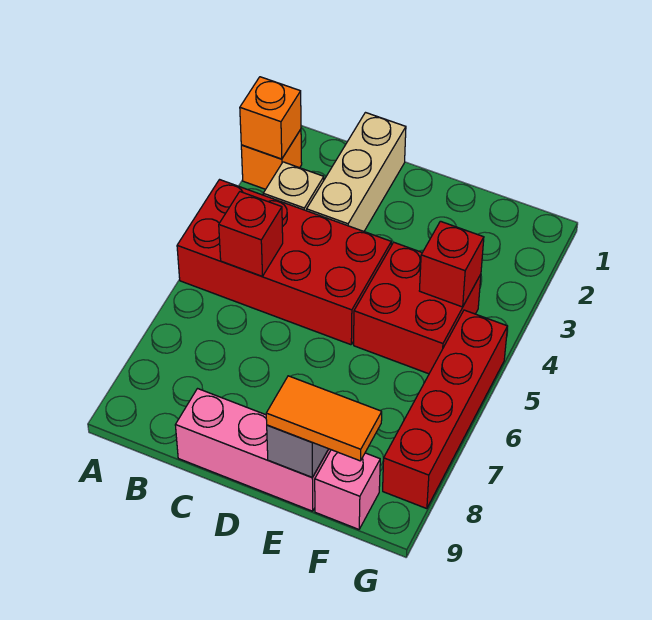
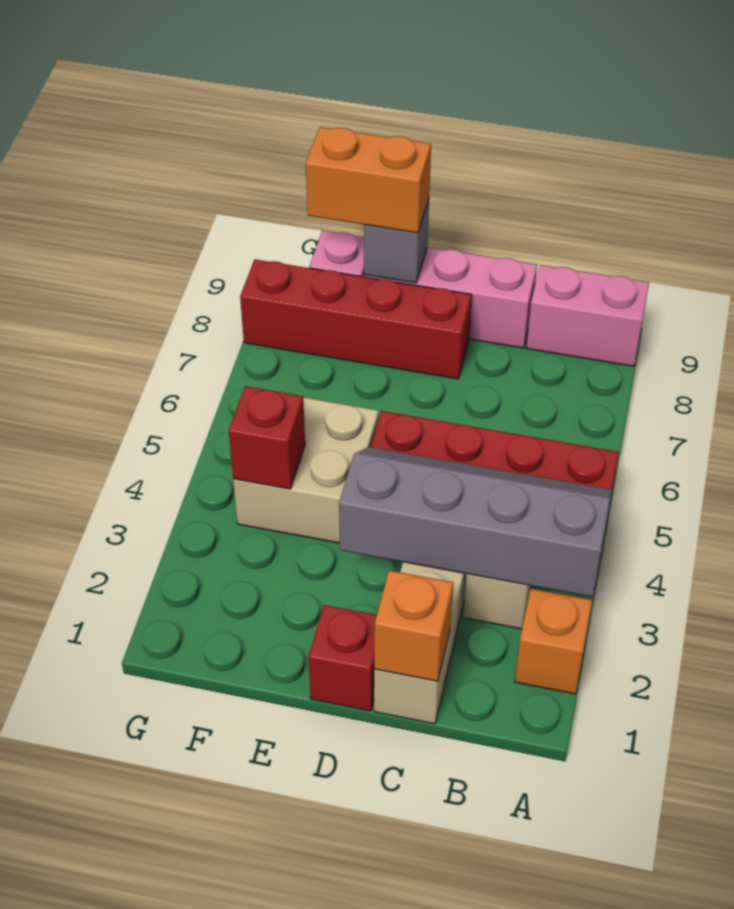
orange 1x1 brick [240,77,301,159] -> orange 1x1 brick moved to [374,570,453,681]
none -> grey 2x4 slope [339,447,612,597]
none -> pink 1x2 brick [526,265,649,366]
red 1x1 brick [219,192,283,276] -> red 1x1 brick moved to [308,605,377,711]
red 2x2 brick [354,242,481,374] -> tan 2x2 brick [233,397,379,543]
orange 1x2 tile [266,376,382,461] -> orange 1x2 brick [306,127,431,233]
red 1x4 brick [383,310,507,509] -> red 1x4 brick turned to [240,259,472,379]

